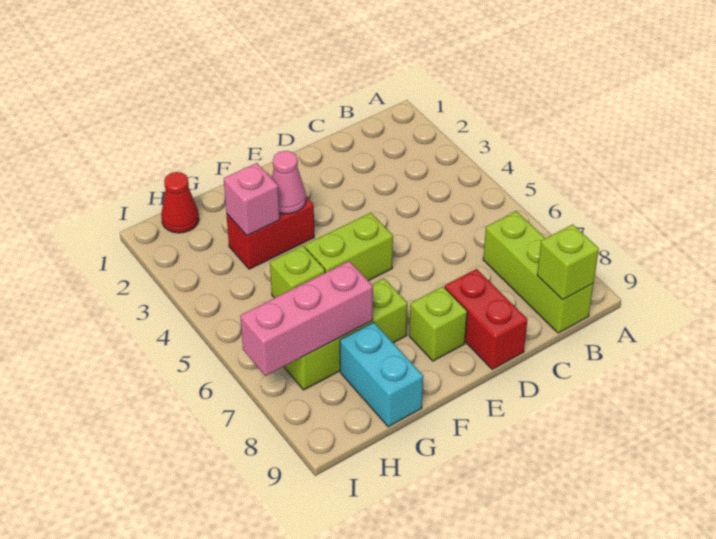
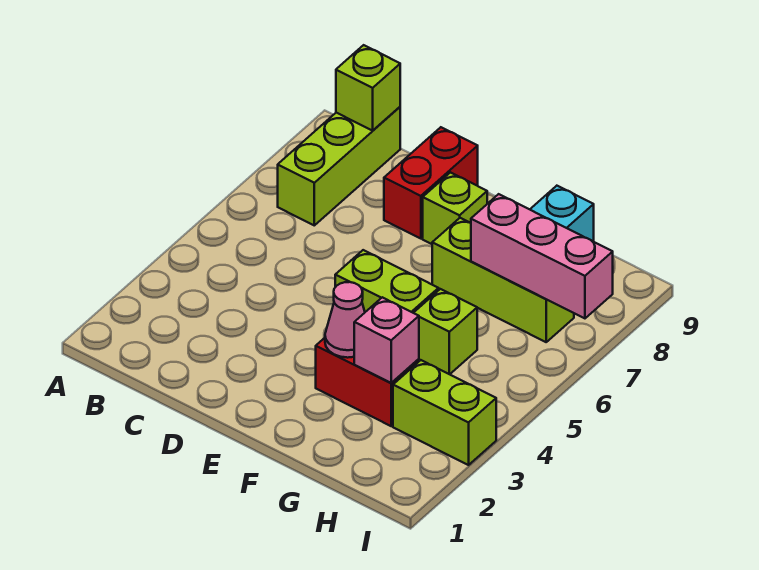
red 1x1 cone [161,172,199,233] -> none
none -> lime 1x2 brick [393,360,496,465]

